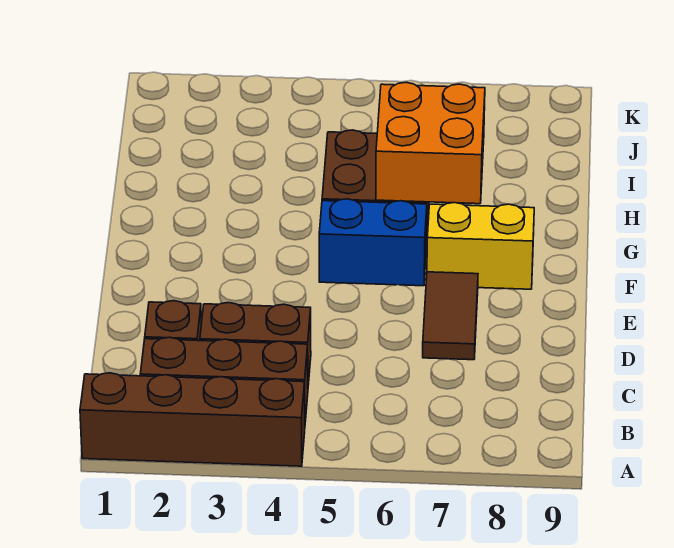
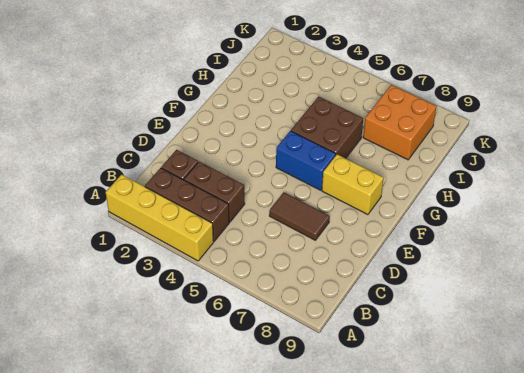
brown 1x4 brick [80,373,305,466] -> yellow 1x4 brick [106,174,214,261]
brown 1x2 tile [423,272,478,360] -> brown 1x2 tile turned to [269,193,330,240]
orange 2x2 brick [376,82,485,204] -> orange 2x2 brick moved to [363,85,437,160]

